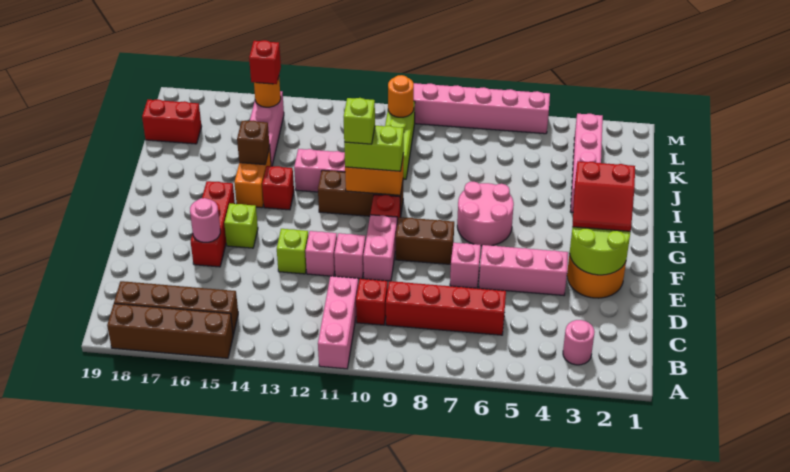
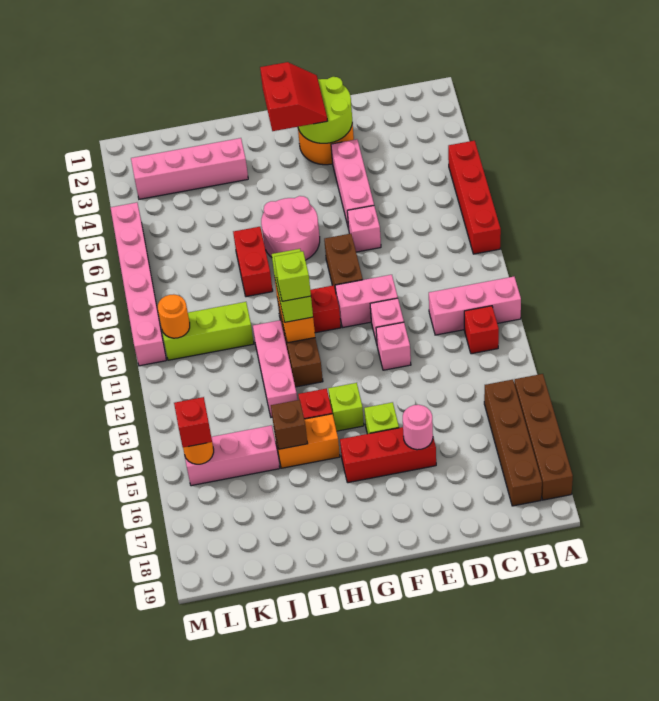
pink 1x1 round brick [563,320,595,365] -> none
red 1x4 brick [386,281,506,335] -> red 1x4 brick moved to [448,141,501,254]
red 1x1 brick [356,279,388,325] -> red 1x1 brick moved to [464,306,499,354]
lime 1x1 brick [277,229,308,274] -> lime 1x1 brick moved to [328,383,364,431]
red 1x2 brick [142,99,202,144] -> red 1x2 brick moved to [233,227,273,297]

